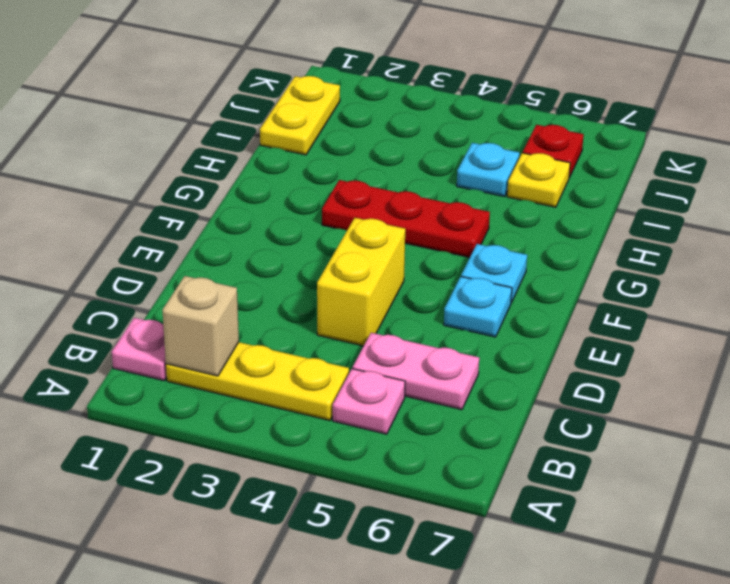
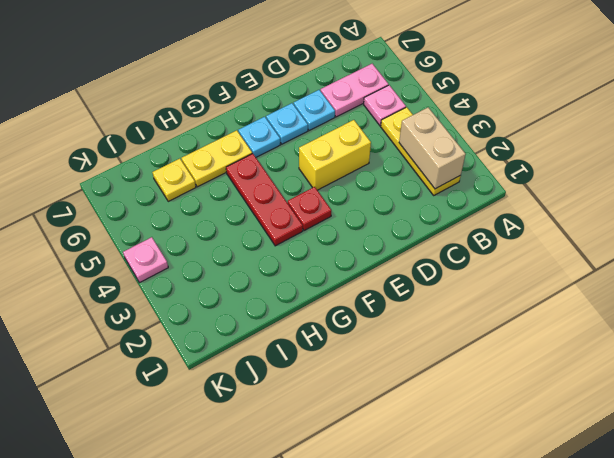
pink 1x1 plate [112,318,167,381] -> pink 1x1 plate moved to [123,237,168,283]
tan 1x1 brick [162,276,239,376] -> tan 1x2 brick [399,107,466,189]
pink 1x2 plate [353,333,479,410] -> pink 1x2 plate turned to [321,64,388,117]
yellow 1x2 plate [260,76,340,155] -> yellow 1x2 plate moved to [182,130,252,187]
cyan 1x1 plate [457,143,520,197] -> cyan 1x1 plate moved to [294,90,335,130]
red 1x1 plate [523,125,584,178] -> red 1x1 plate moved to [288,187,331,231]

